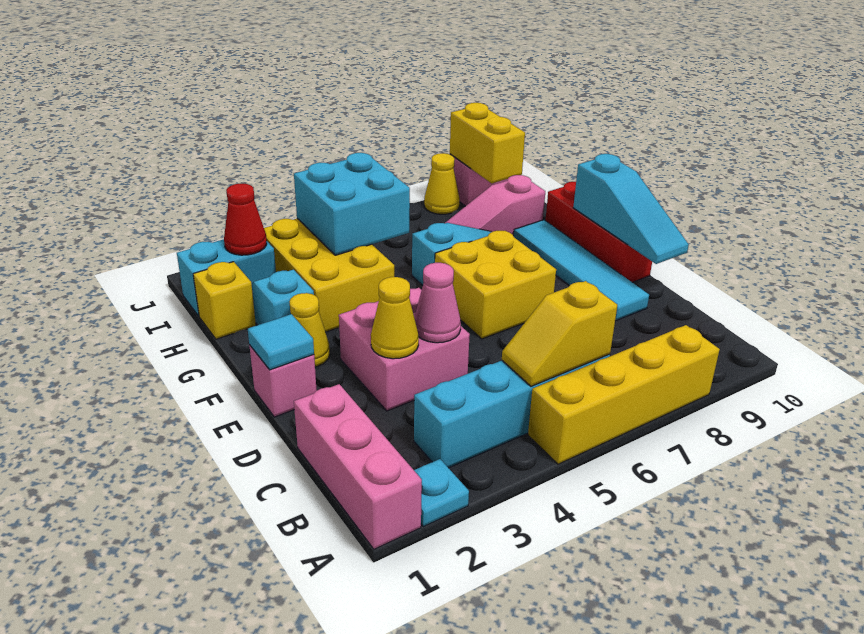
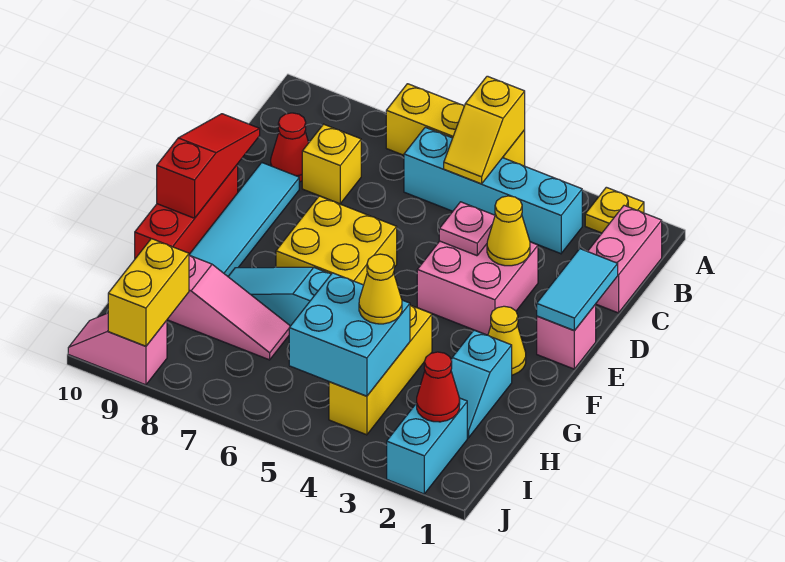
pink 1x3 brick [294,384,422,549] -> pink 1x2 brick [588,205,662,313]
cyan 1x1 plate [414,459,469,527] -> yellow 1x1 plate [585,187,644,233]
yellow 1x4 brick [528,325,720,464] -> yellow 1x3 brick [386,84,525,166]
yellow 1x2 slope [502,281,617,386] -> yellow 1x2 slope turned to [444,76,525,184]
none -> red 1x1 cone [271,113,309,182]
pink 1x1 cone [414,263,461,343] -> pink 1x1 plate [439,202,495,256]
cyan 1x3 slope [573,154,689,264] -> red 1x3 slope [157,114,260,218]
cyan 1x1 tile [248,314,314,370] -> cyan 1x2 tile [537,249,618,331]
yellow 2x3 brick [264,219,394,332] -> yellow 1x3 brick [329,305,432,435]
yellow 1x1 brick [193,262,256,339] -> yellow 1x1 brick moved to [302,124,361,204]
cyan 1x2 brick [177,239,276,316] -> cyan 1x2 brick turned to [387,398,467,494]
yellow 1x1 cone [424,153,460,214] -> yellow 1x1 cone moved to [359,254,402,324]

